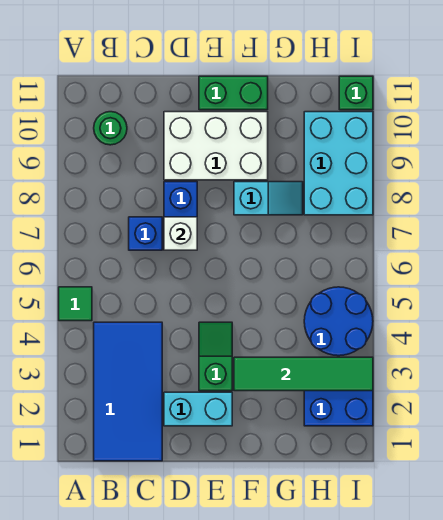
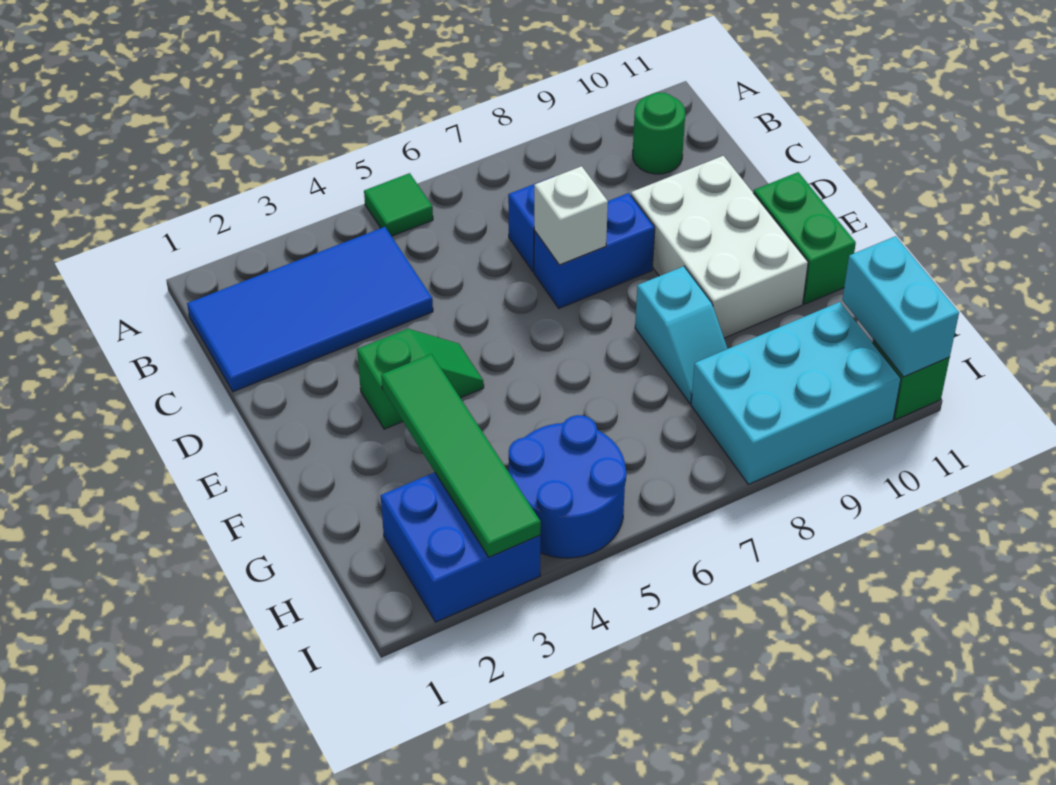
cyan 1x2 brick [164,392,232,426] -> cyan 1x2 brick moved to [842,236,959,377]

